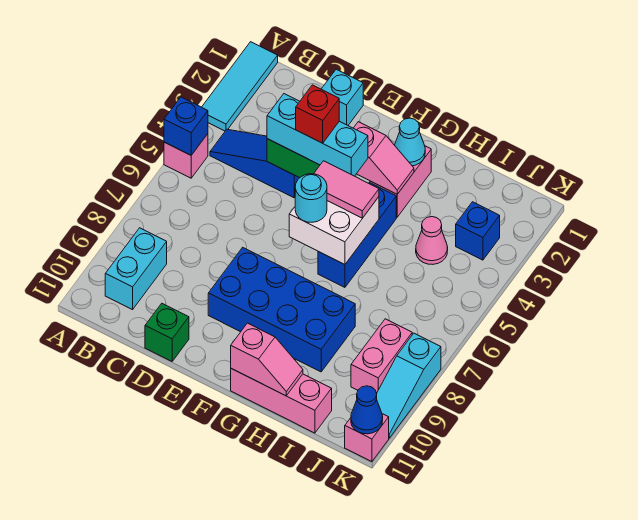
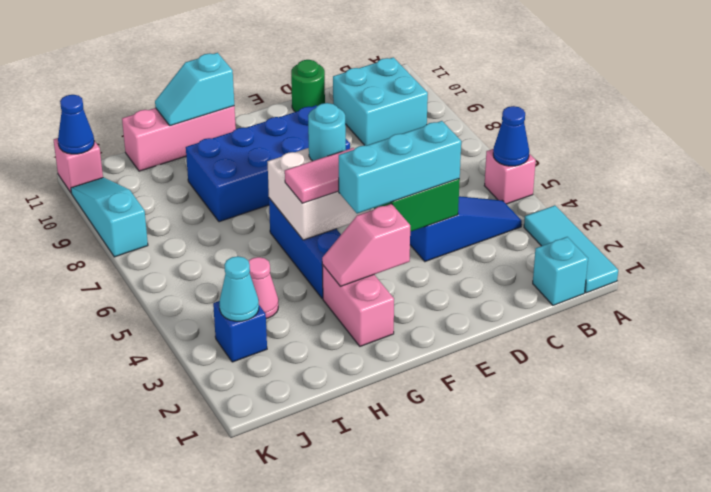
blue 1x1 brick [164,97,208,155] -> blue 1x1 cone [493,106,529,166]
cyan 1x2 brick [105,228,167,310] -> cyan 2x2 brick [333,57,428,146]
cyan 1x1 brick [322,69,363,125] -> cyan 1x1 brick moved to [533,237,588,305]
green 1x1 brick [145,304,189,361] -> green 1x1 round brick [291,60,325,112]
red 1x1 brick [296,85,339,143] -> none
cyan 1x1 cone [395,118,425,166] -> cyan 1x1 cone moved to [219,256,259,321]
pink 1x2 slope [231,323,303,396] -> cyan 1x2 slope [155,53,234,126]
pink 1x2 brick [351,319,412,393] -> none

